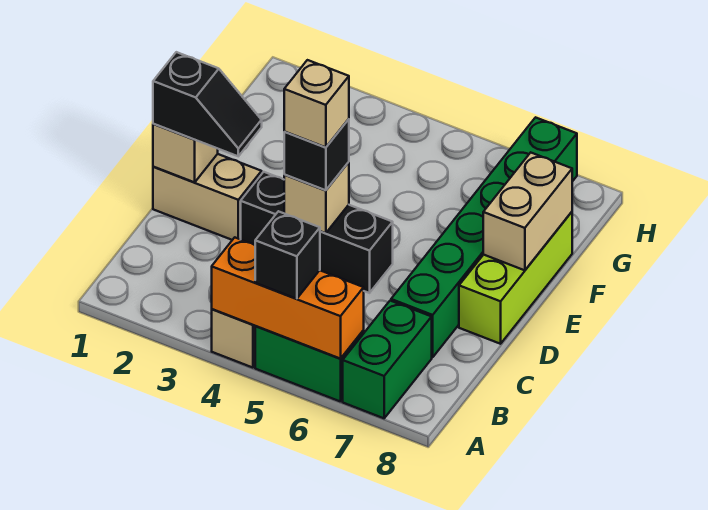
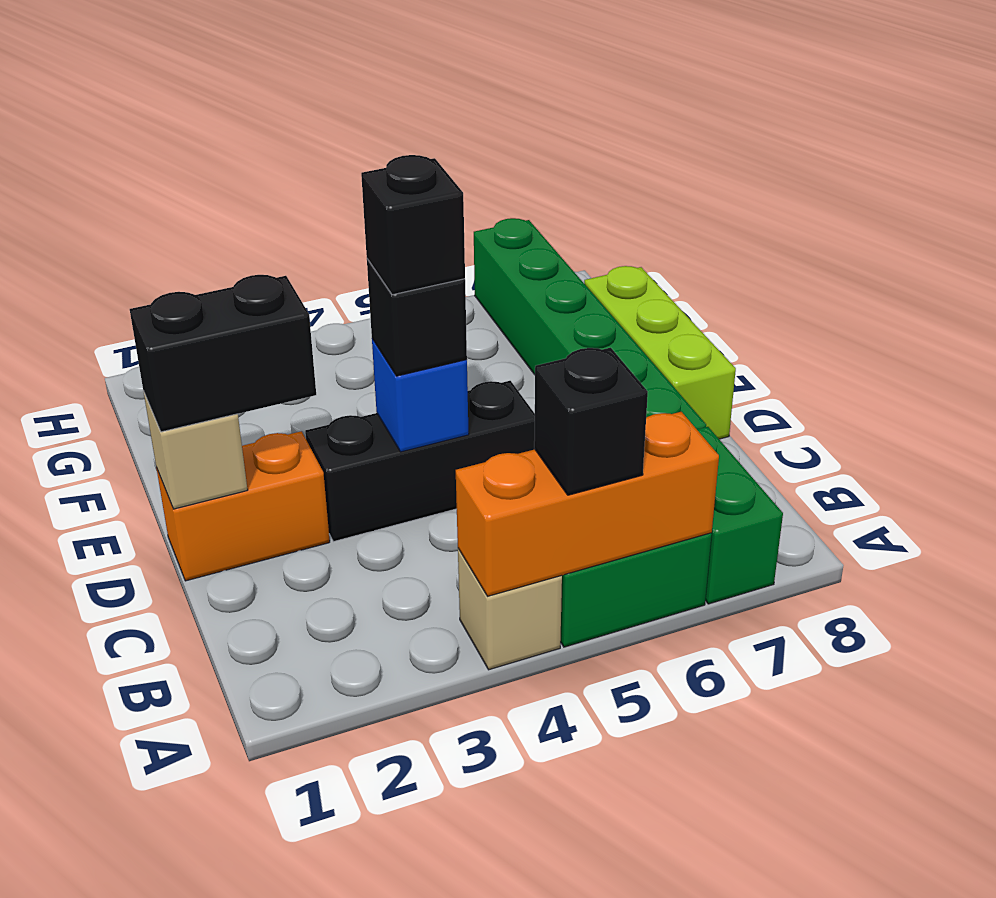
tan 1x2 brick [153,154,262,240] -> orange 1x2 brick [156,431,330,581]
black 1x2 slope [153,52,262,156] -> black 1x2 brick [130,275,316,432]
tan 1x1 brick [284,162,349,233] -> blue 1x1 brick [372,339,469,452]
tan 1x1 brick [284,60,349,148] -> black 1x1 brick [361,155,465,295]
tan 1x2 brick [483,153,572,270] -> none

